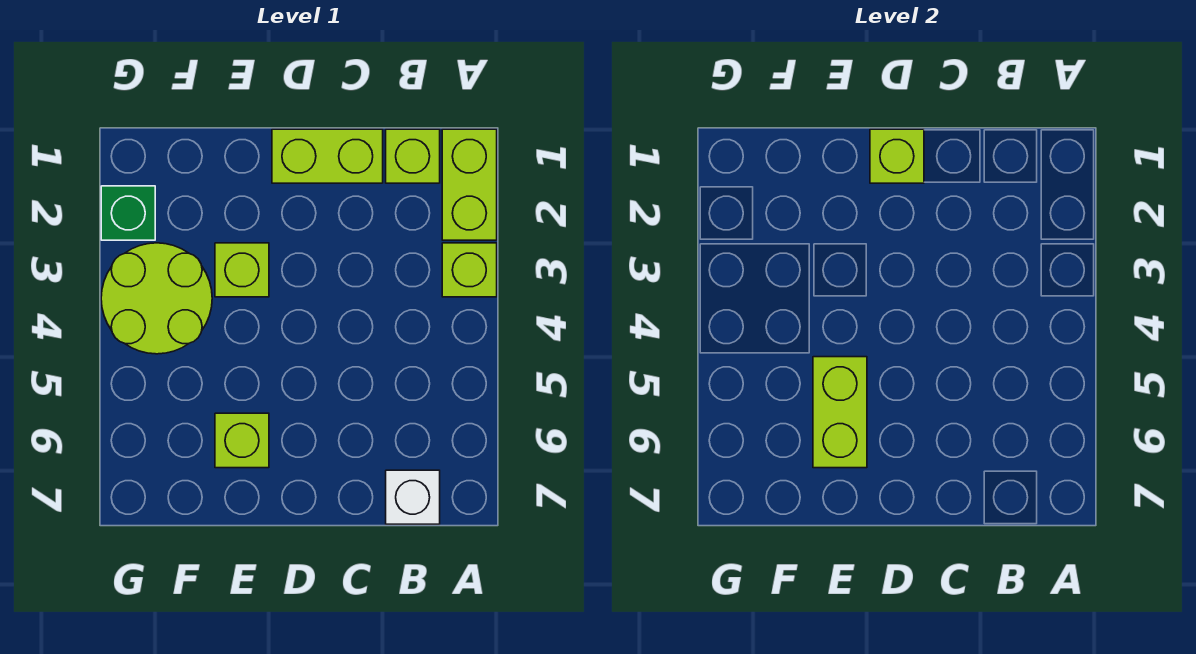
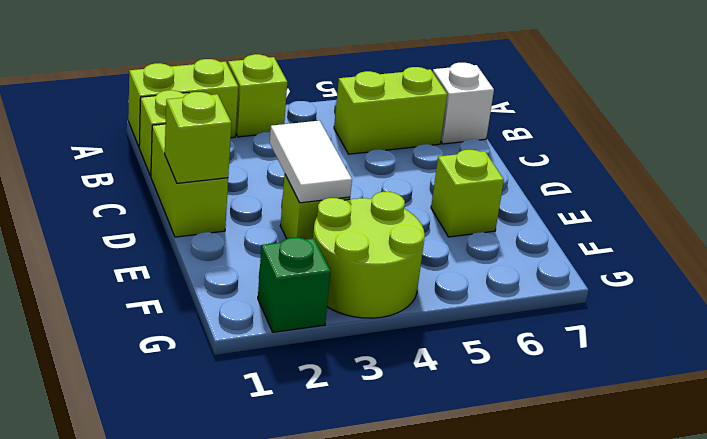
none -> white 1x2 tile [270,121,352,203]
lime 1x2 brick [813,357,867,468] -> lime 1x2 brick moved to [334,67,447,154]

